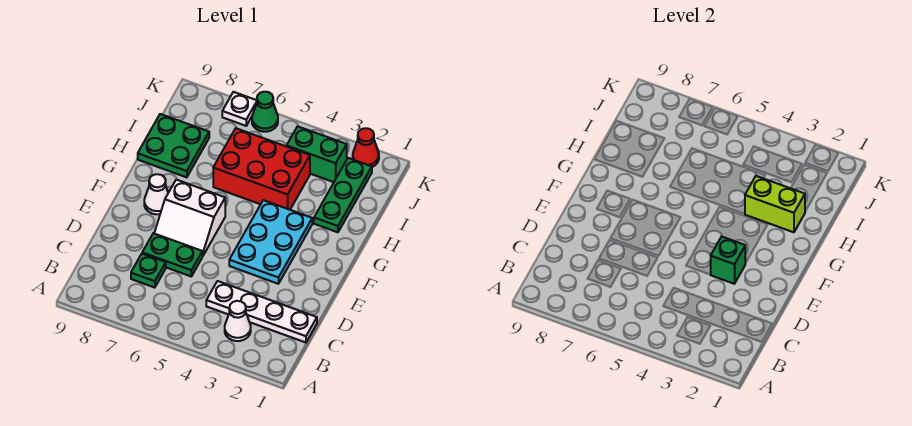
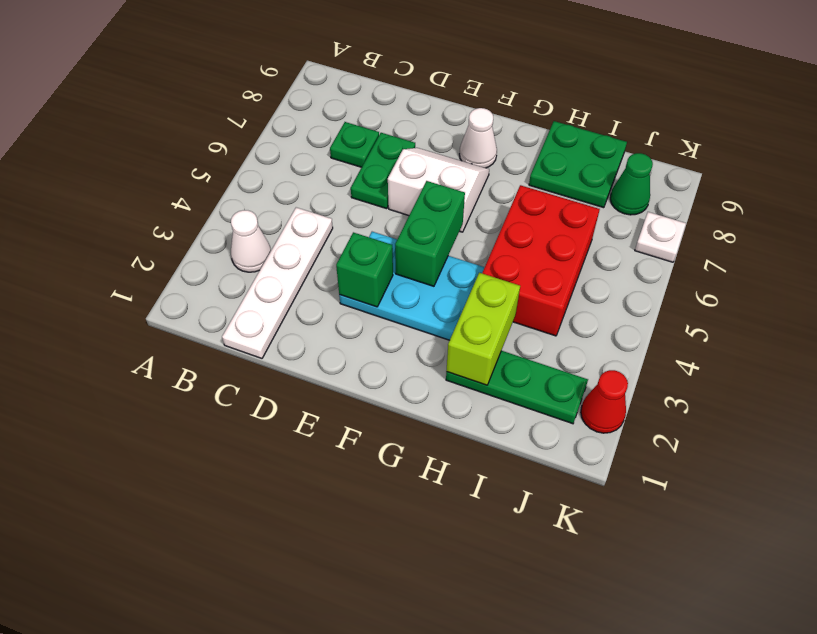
white 2x2 slope [154,180,225,256] -> white 2x2 slope turned to [388,148,489,232]
green 1x2 brick [287,126,347,182] -> green 1x2 brick moved to [395,181,465,286]
green 1x1 cone [252,92,278,132] -> green 1x1 cone moved to [610,153,653,215]

